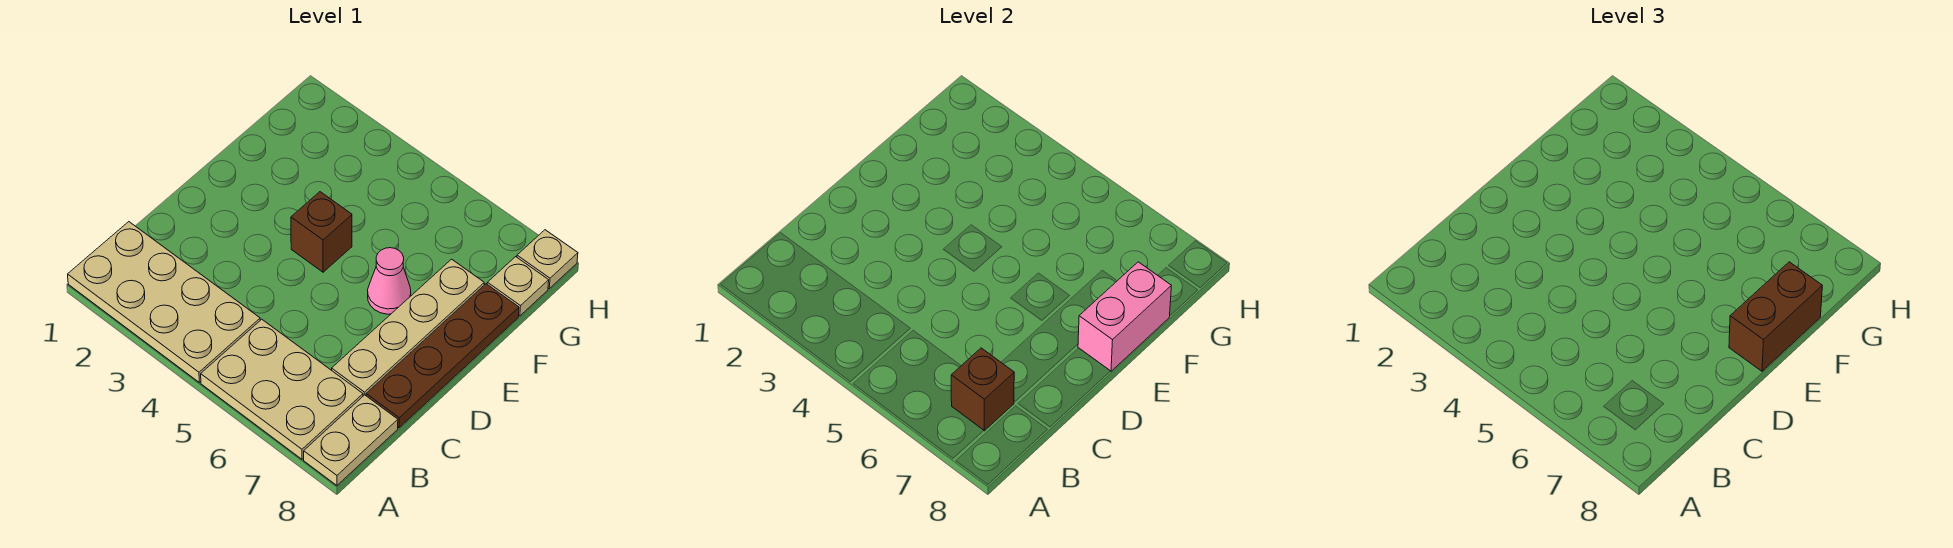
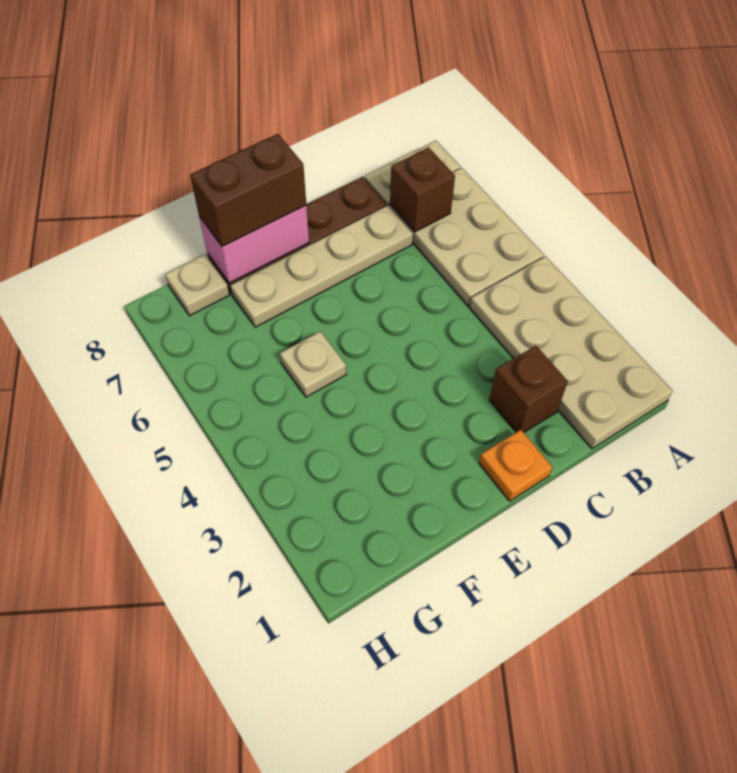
none -> orange 1x1 plate [479,430,552,501]
brown 1x1 brick [291,192,352,272] -> brown 1x1 brick moved to [489,346,568,432]
pink 1x1 cone [368,248,411,314] -> none
tan 1x1 plate [517,230,578,288] -> tan 1x1 plate moved to [280,331,346,397]

